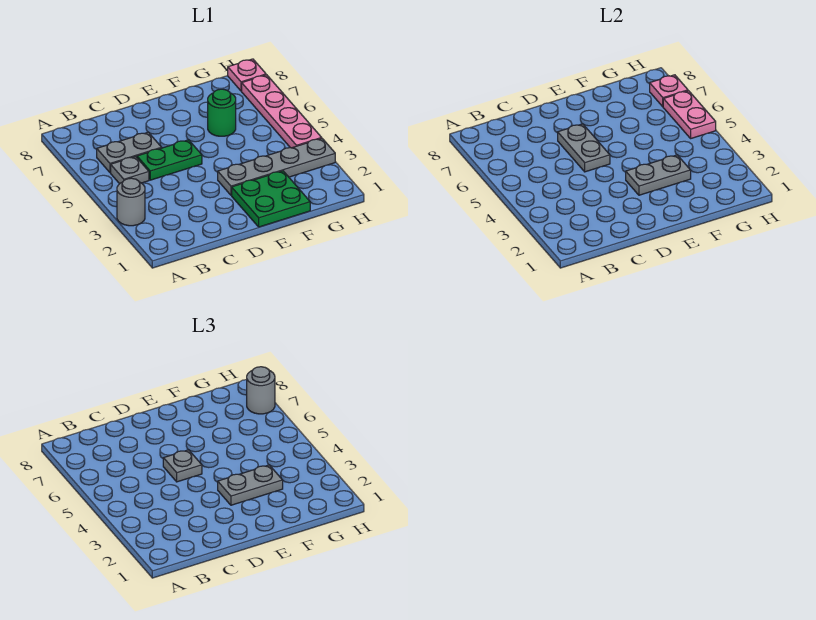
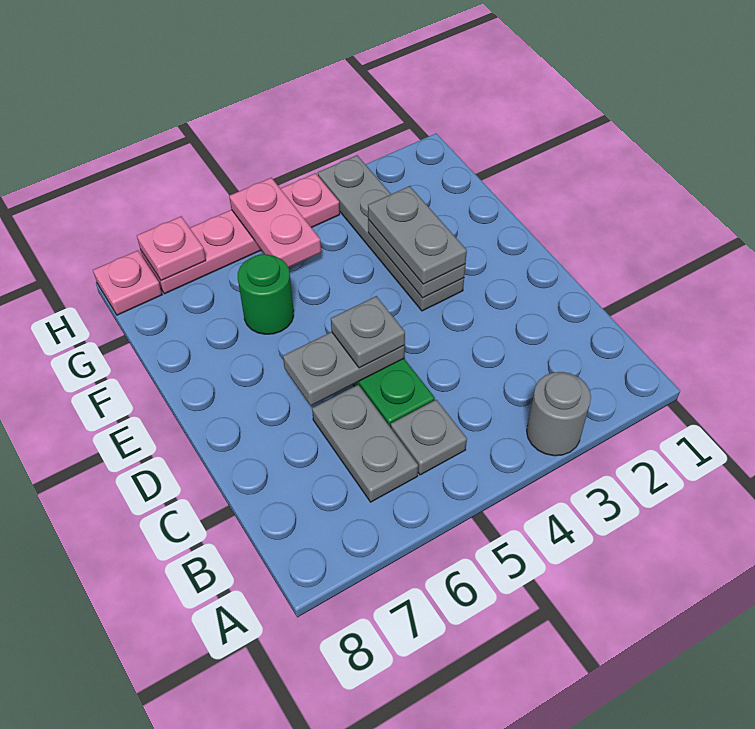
green 2x2 plate [232,171,310,227] -> none
pink 1x2 plate [663,91,716,138] -> pink 1x2 plate turned to [229,178,321,268]
grey 1x1 round brick [247,367,275,414] -> none

